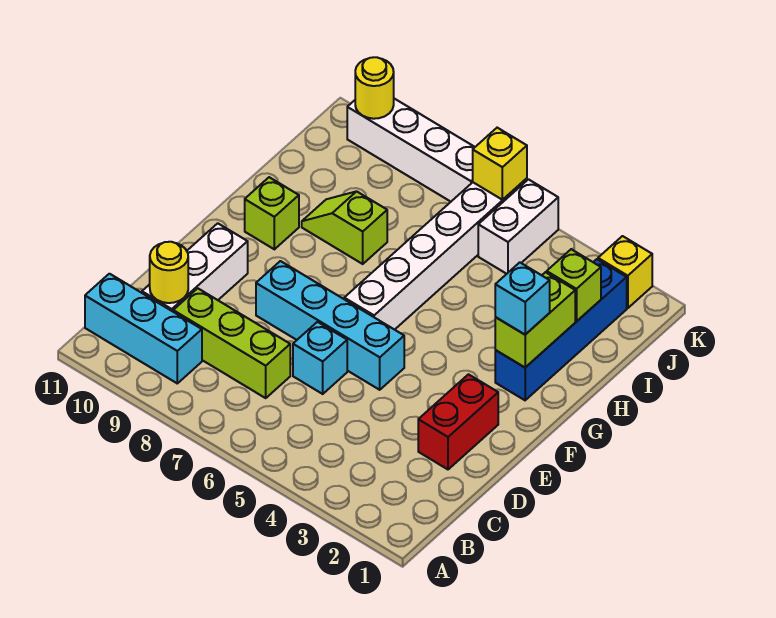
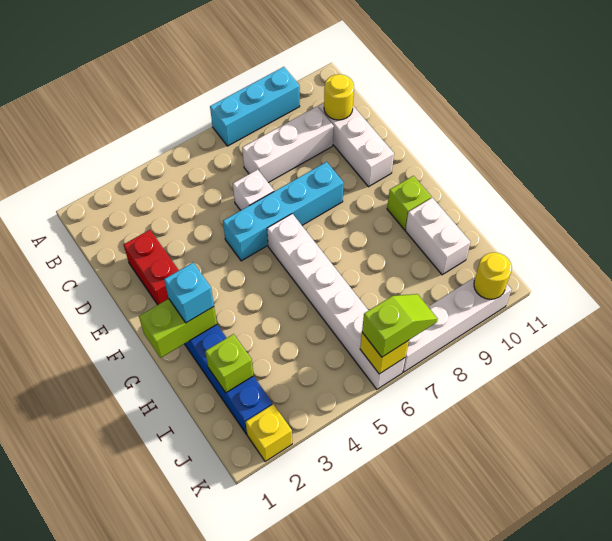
cyan 1x3 brick [85,274,202,383] -> cyan 1x3 brick moved to [210,67,300,146]
lime 1x3 brick [173,288,290,398] -> white 1x3 brick [242,106,334,183]
cyan 1x1 brick [293,322,347,394] -> white 1x1 brick [233,170,274,210]
lime 1x2 brick [495,272,575,367] -> lime 1x2 brick turned to [139,299,217,358]
lime 1x2 slope [302,191,387,264] -> lime 1x2 slope moved to [362,294,438,357]
white 1x2 brick [478,179,558,274] -> white 1x2 brick moved to [405,198,471,275]

